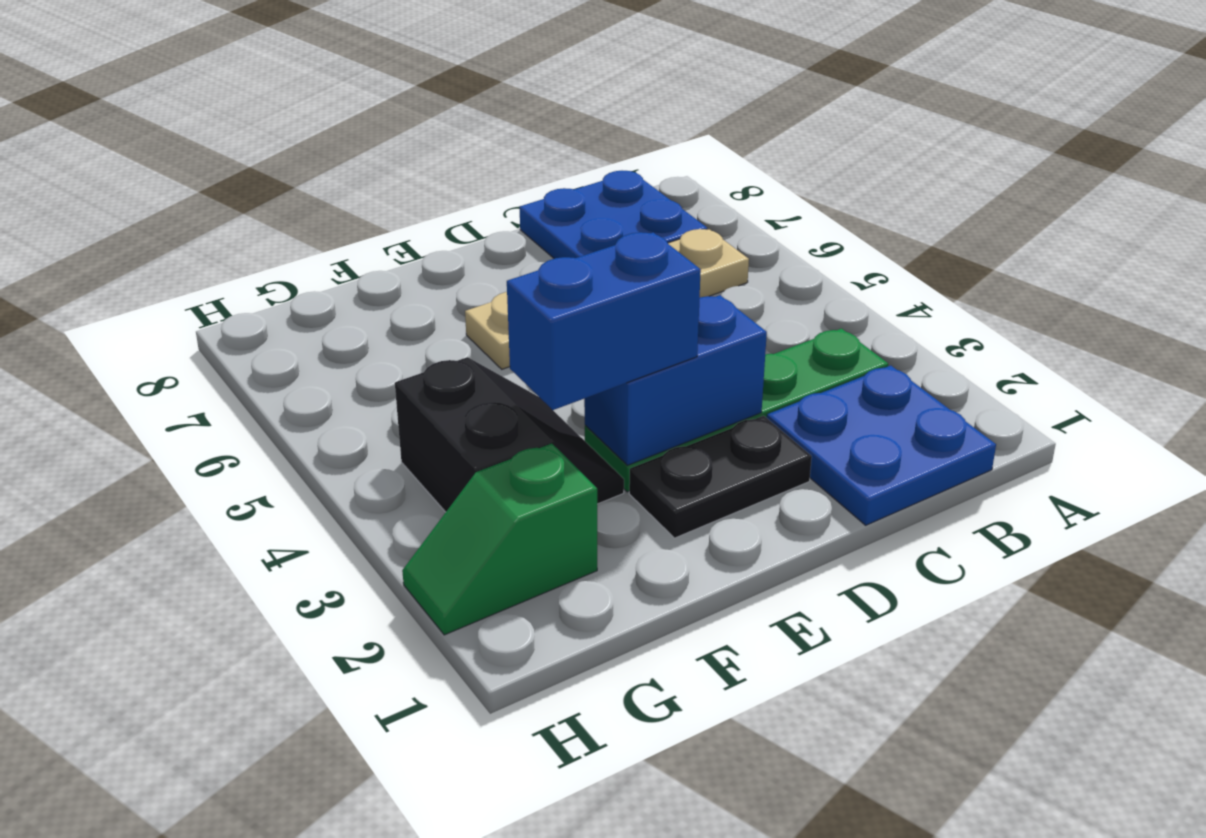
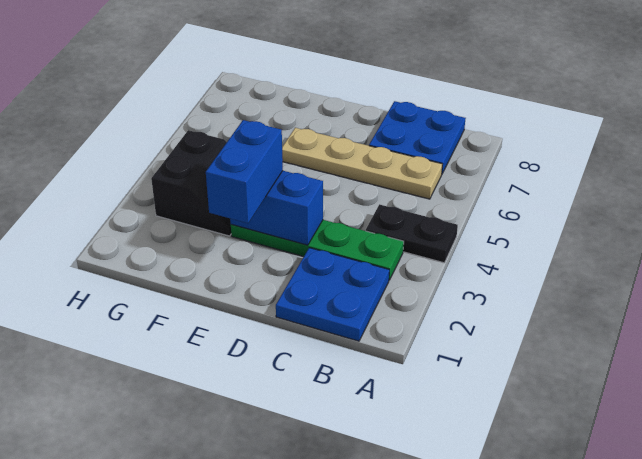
black 1x2 plate [629,416,812,538] -> black 1x2 plate moved to [366,204,458,263]
blue 1x2 brick [507,232,701,410] -> blue 1x2 brick turned to [206,120,283,223]
green 1x2 slope [402,444,597,635] -> none

